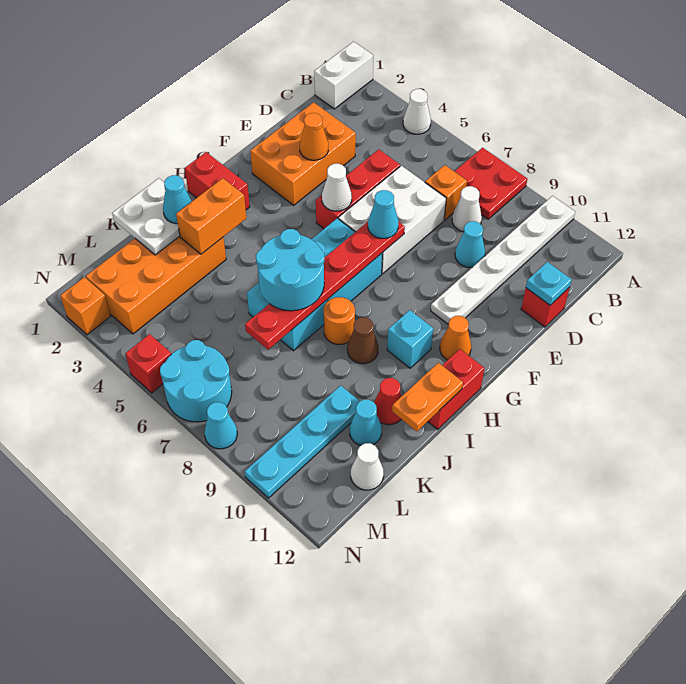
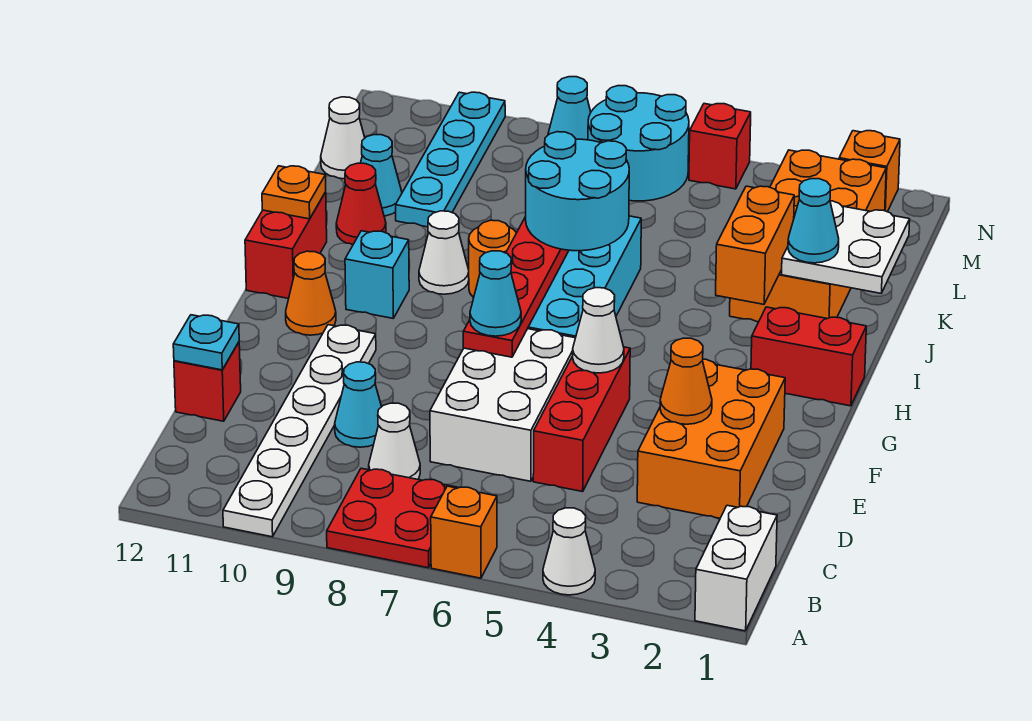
orange 1x1 brick [425,165,467,220] -> orange 1x1 brick moved to [431,486,497,578]
brown 1x1 cone [347,317,378,364] -> white 1x1 cone [419,211,469,294]
orange 1x2 plate [392,363,463,431] -> orange 1x1 plate [262,166,326,219]

